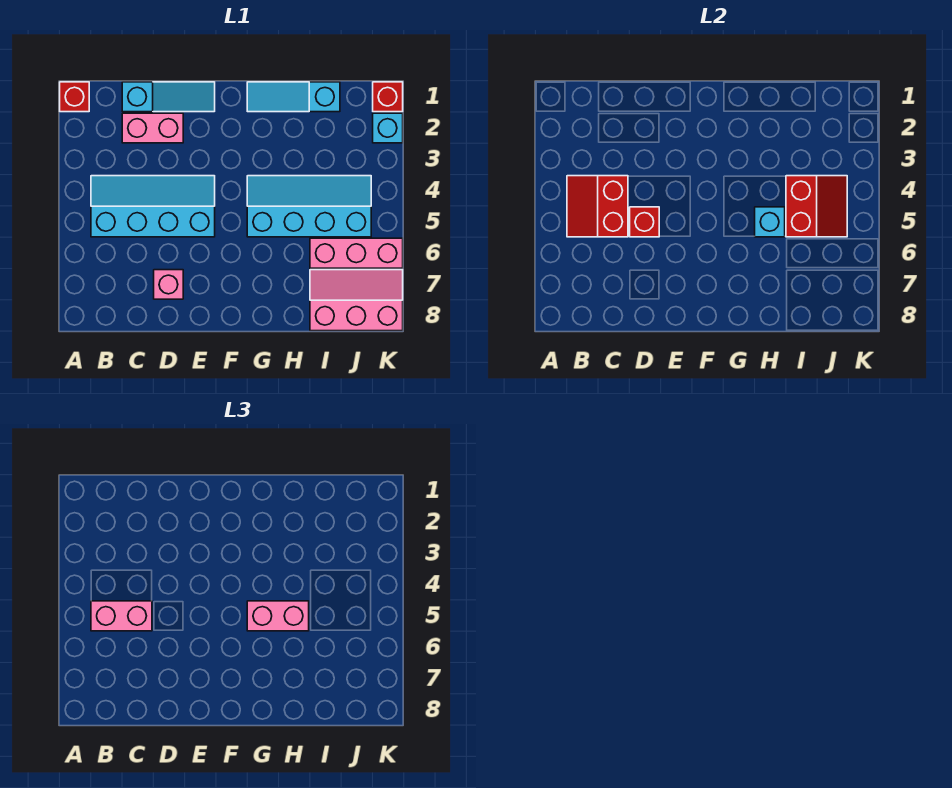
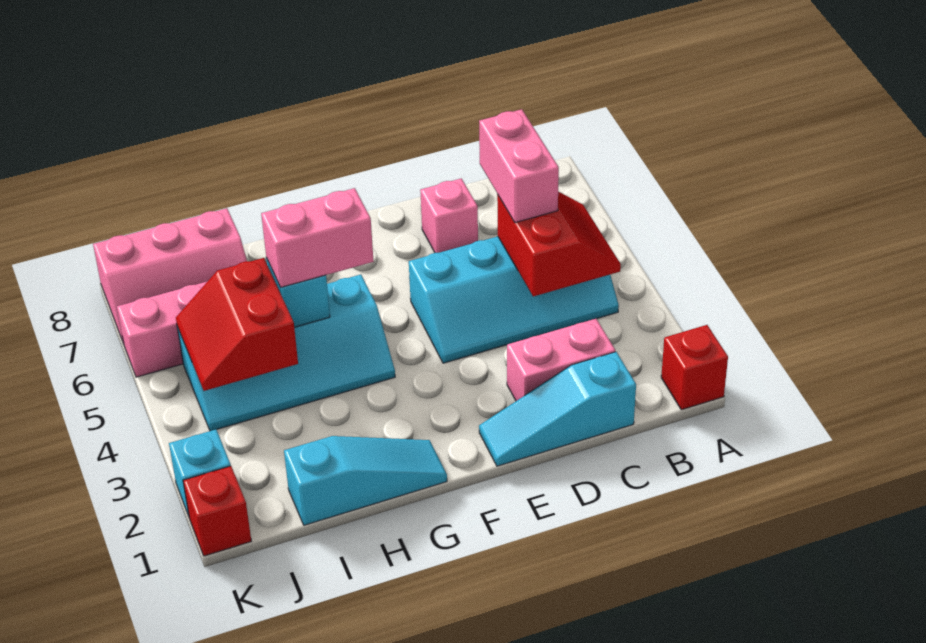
pink 1x2 brick [91,601,152,631] -> pink 1x2 brick turned to [479,109,559,223]
red 1x1 brick [630,207,659,237] -> none

